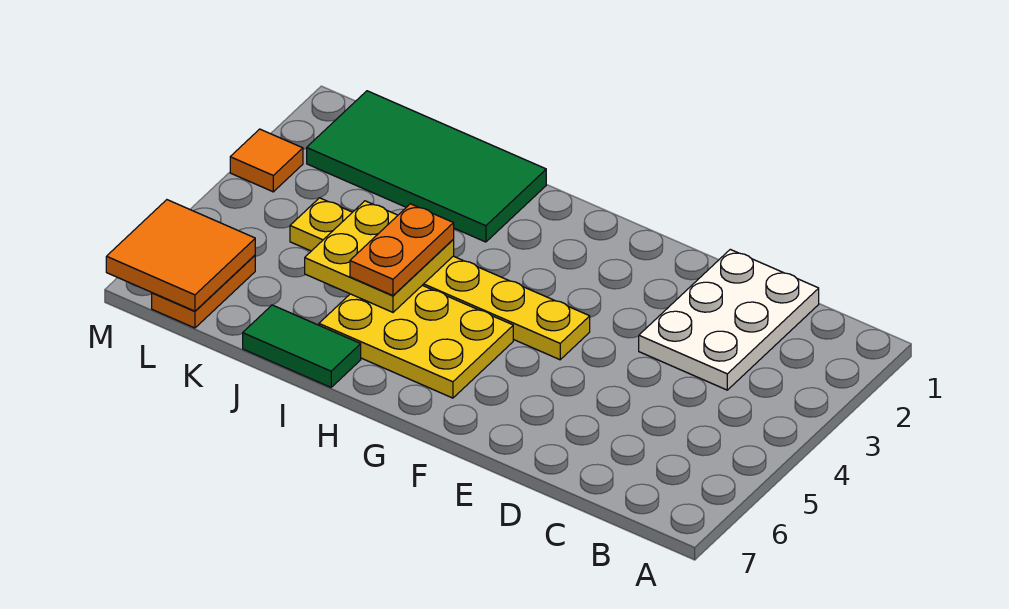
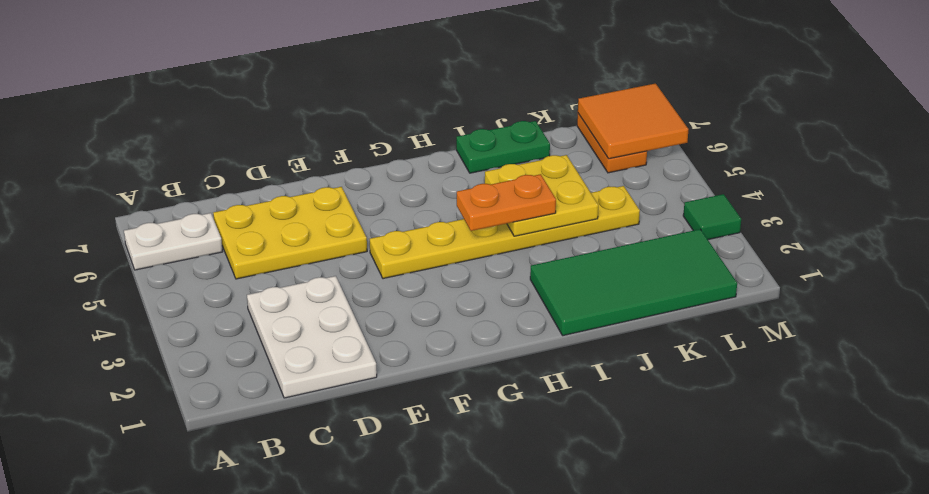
none -> white 1x2 plate [124,213,222,270]
yellow 2x3 plate [319,285,513,398] -> yellow 2x3 plate moved to [213,187,367,279]
orange 1x2 plate [350,204,454,295] -> orange 1x2 plate turned to [457,174,556,231]
green 1x2 tile [243,305,361,387] -> green 1x2 plate [456,121,550,173]
orange 1x1 tile [230,129,303,192] -> green 1x1 tile [683,194,741,240]

